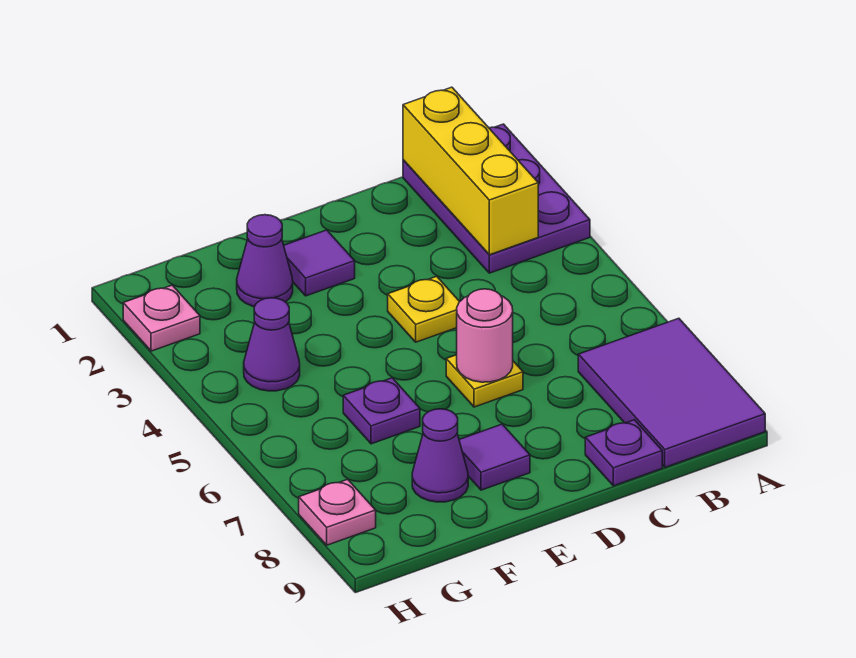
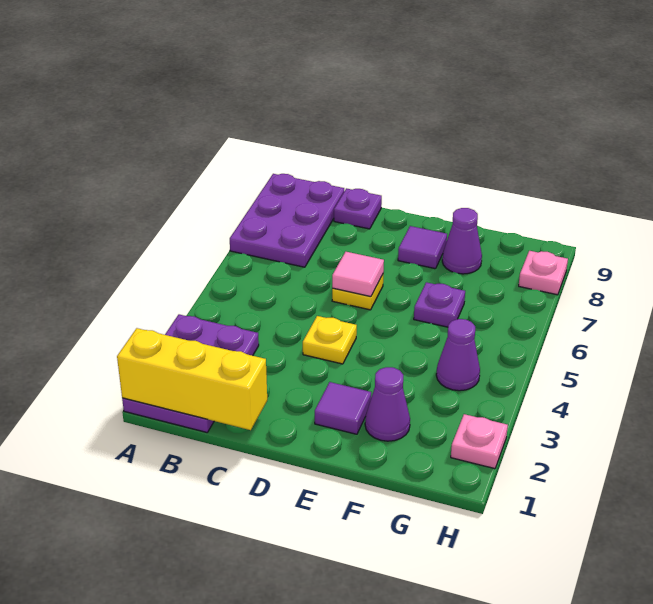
purple 2x3 tile [578,318,765,467] -> purple 2x3 plate [230,174,344,267]
yellow 1x3 brick [403,87,538,255] -> yellow 1x3 brick turned to [117,328,267,430]
pink 1x1 round brick [457,289,513,382] -> pink 1x1 tile [332,252,384,297]

